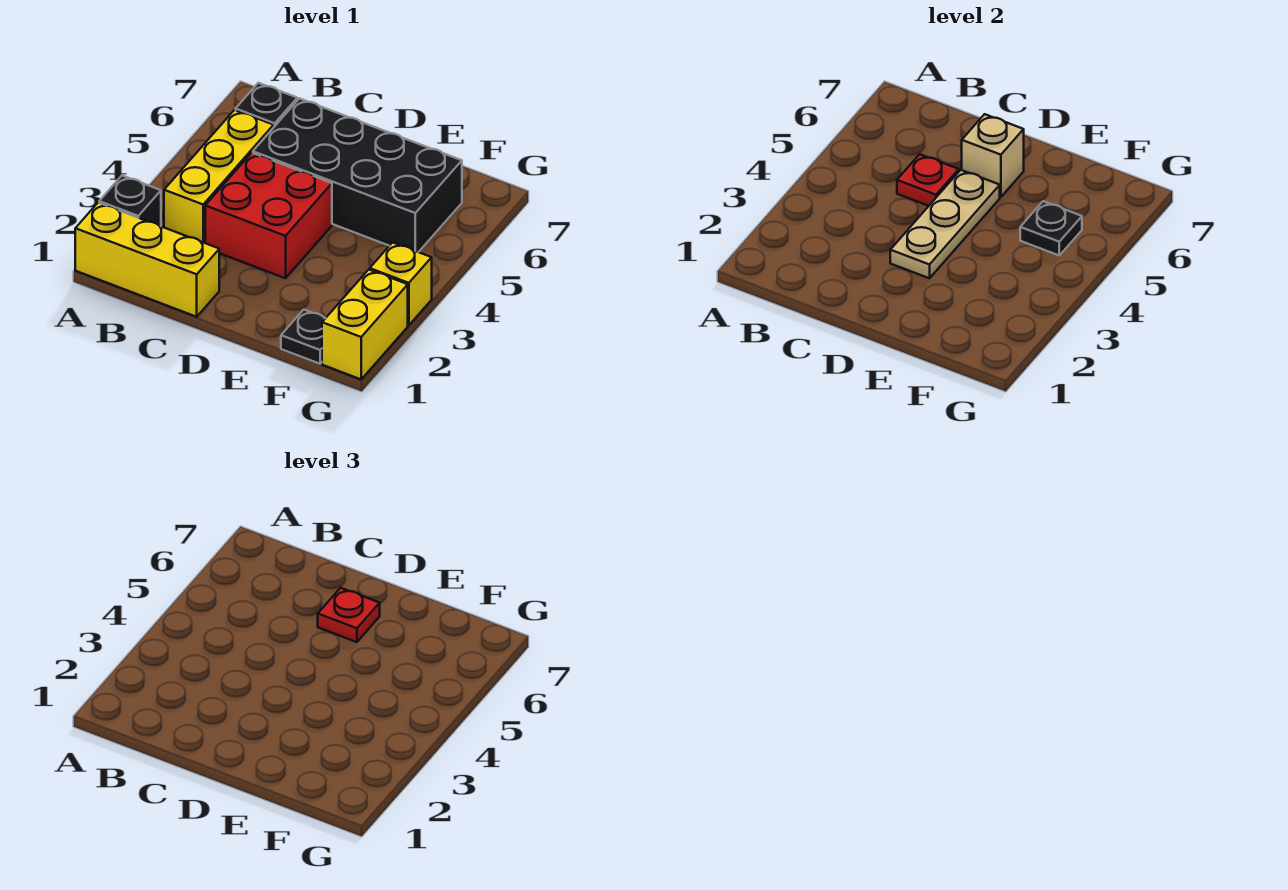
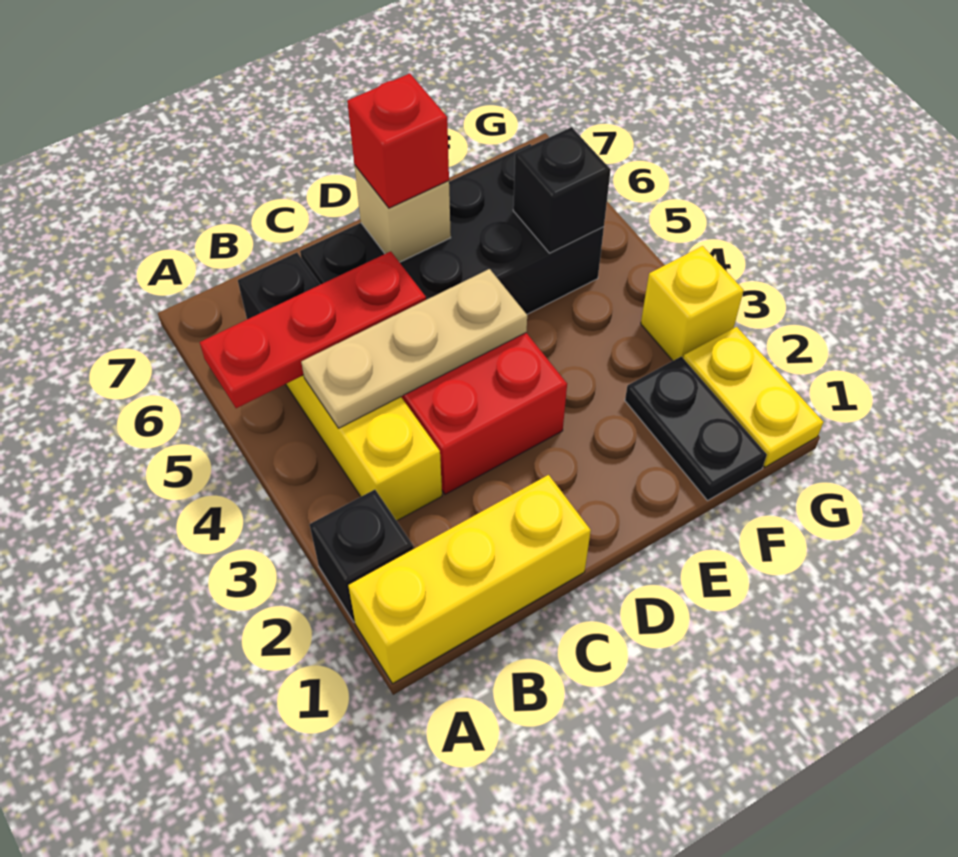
red 1x1 plate [897,154,959,206] -> red 1x3 plate [200,251,426,408]
tan 1x3 plate [890,170,1000,278] -> tan 1x3 plate turned to [301,269,527,428]
red 1x1 plate [318,588,380,642] -> red 1x1 brick [347,73,449,208]
black 1x1 plate [281,310,325,364] -> black 1x2 plate [625,356,767,500]
black 1x1 plate [1020,201,1082,255] -> black 1x1 brick [513,127,611,253]
yellow 1x2 brick [322,270,408,379] -> yellow 1x2 plate [683,327,823,467]

